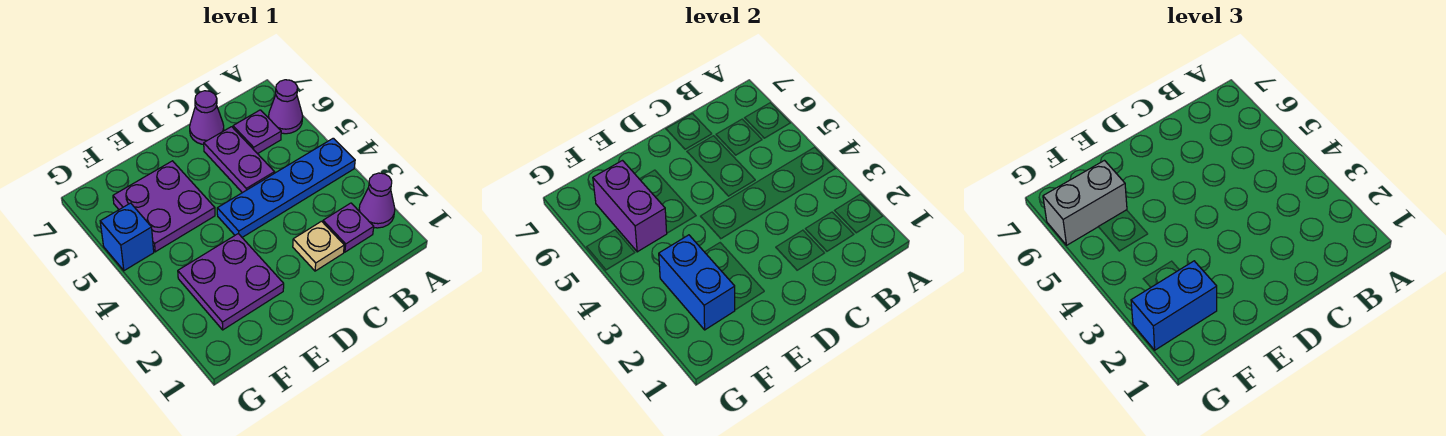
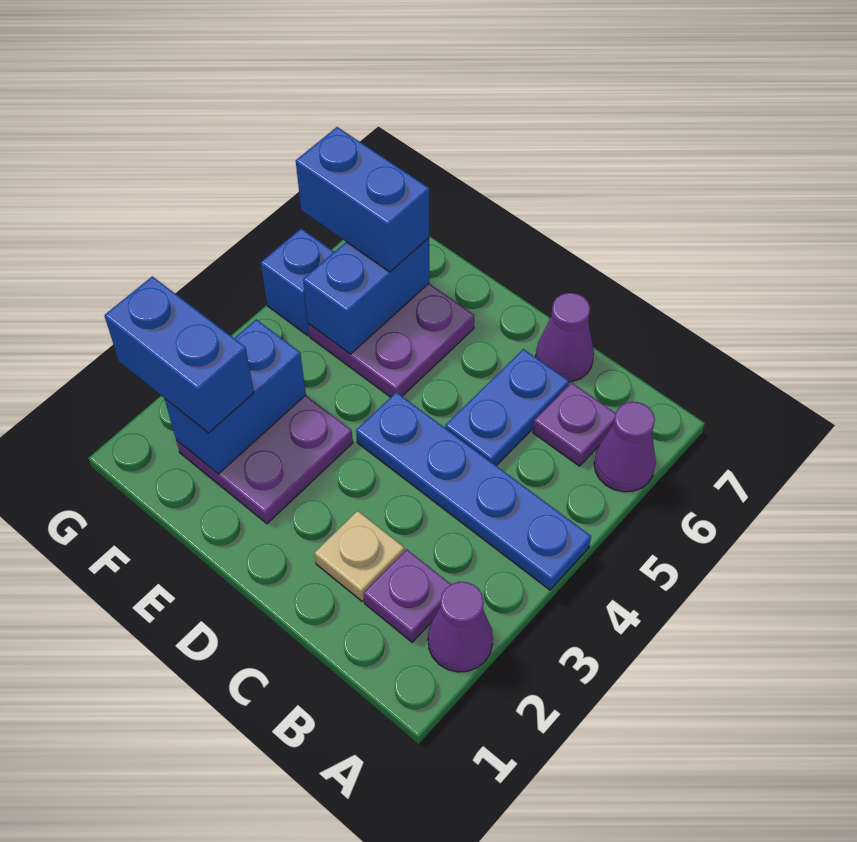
purple 1x2 plate [204,127,274,193] -> blue 1x2 plate [445,349,569,466]
purple 1x2 brick [593,161,667,252] -> blue 1x2 brick [303,238,429,354]
grey 1x2 brick [1043,161,1127,245] -> blue 1x2 brick [296,127,429,272]

